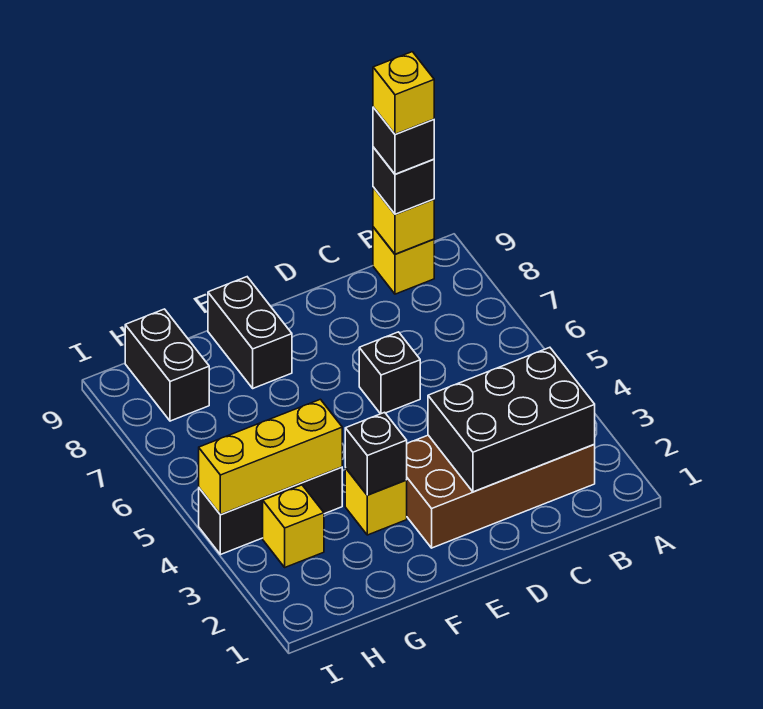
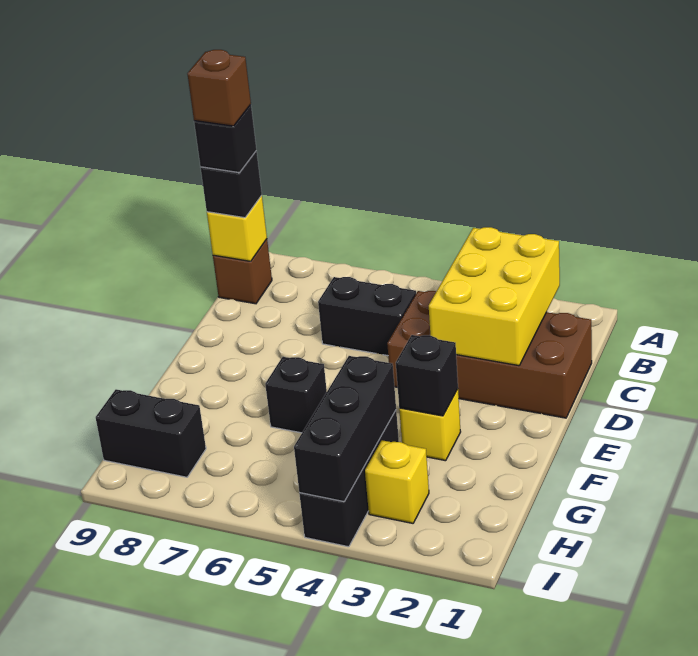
brown 2x4 brick [407,435,595,548] -> brown 2x4 brick turned to [387,291,592,418]
black 2x3 brick [428,347,595,492] -> yellow 2x3 brick [429,227,560,366]
yellow 1x1 brick [373,227,434,294] -> brown 1x1 brick [213,239,272,304]
yellow 1x1 brick [373,52,434,134] -> brown 1x1 brick [187,50,251,126]
black 1x1 brick [359,332,420,414] -> black 1x1 brick moved to [265,357,327,433]
black 1x2 brick [208,277,292,388] -> black 1x2 brick moved to [318,277,416,356]
yellow 1x3 brick [199,399,342,515] -> black 1x3 brick [294,356,396,502]

